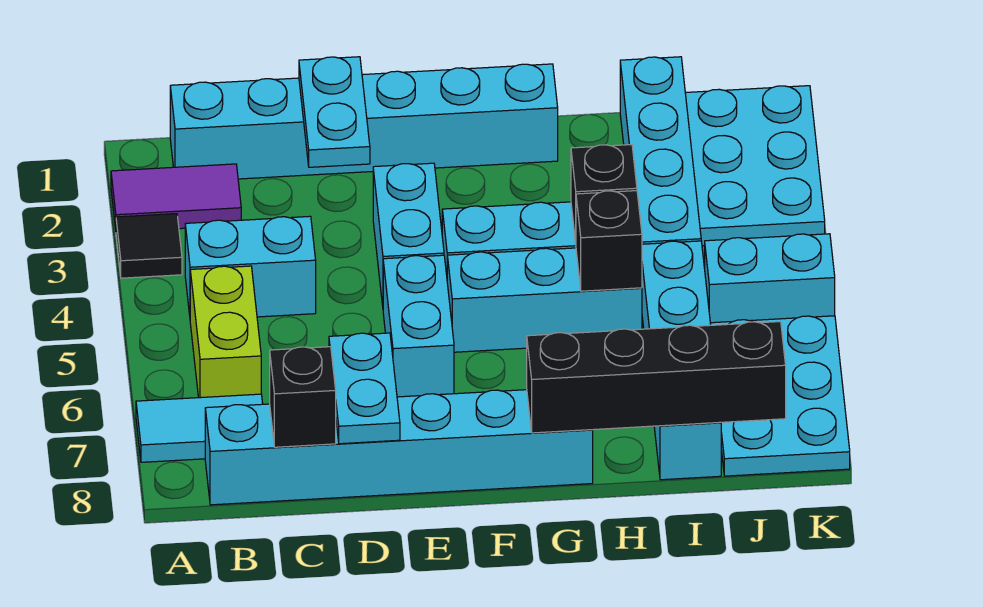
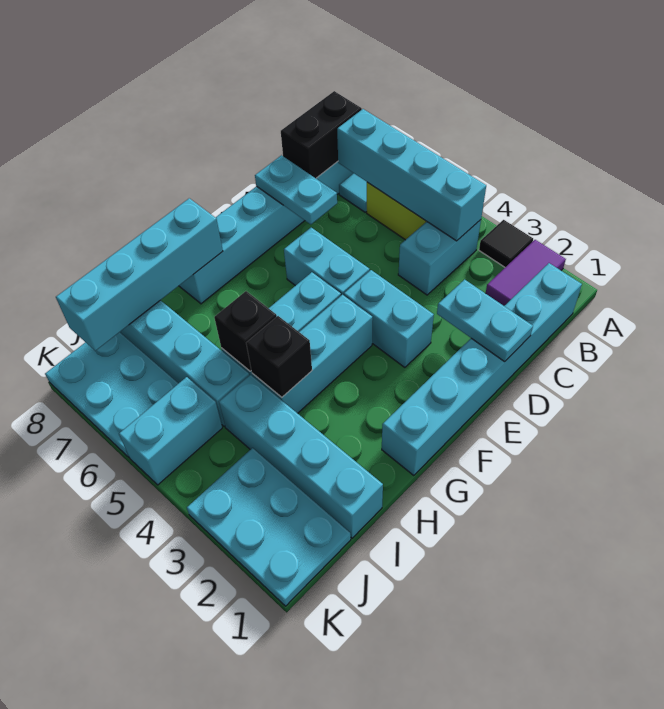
none -> cyan 1x4 brick [337,109,486,241]
black 1x1 brick [270,347,336,447] -> black 1x2 brick [281,91,362,178]
black 1x4 brick [527,322,786,433] -> cyan 1x4 brick [56,198,223,351]

